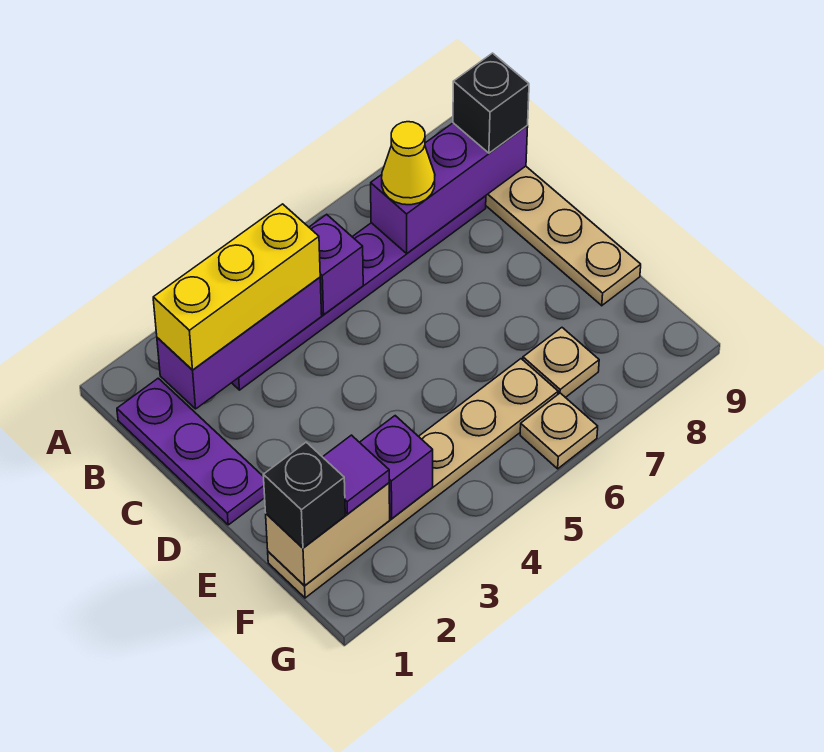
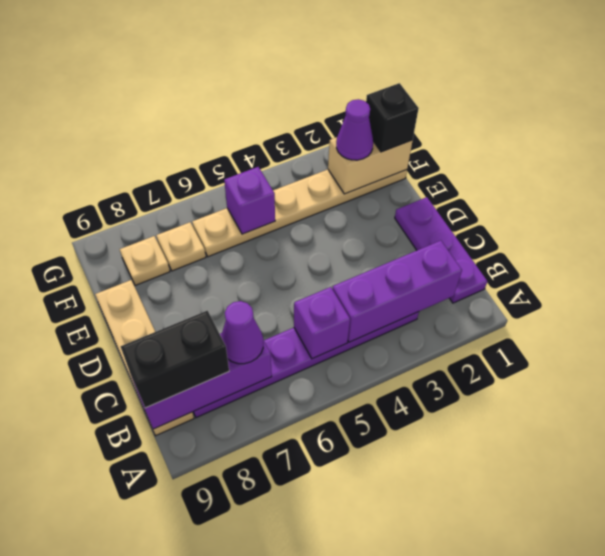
yellow 1x3 brick [153,204,320,370] -> none
yellow 1x1 cone [382,122,435,205] -> purple 1x1 cone [221,301,263,364]
black 1x1 brick [453,53,529,153] -> black 1x2 brick [121,311,229,408]
purple 1x1 tile [323,435,389,514] -> purple 1x1 cone [336,99,373,160]
purple 1x1 brick [360,416,433,518] -> purple 1x1 brick moved to [224,167,275,234]
tan 1x1 plate [520,393,598,469] -> tan 1x1 plate moved to [120,236,170,286]

